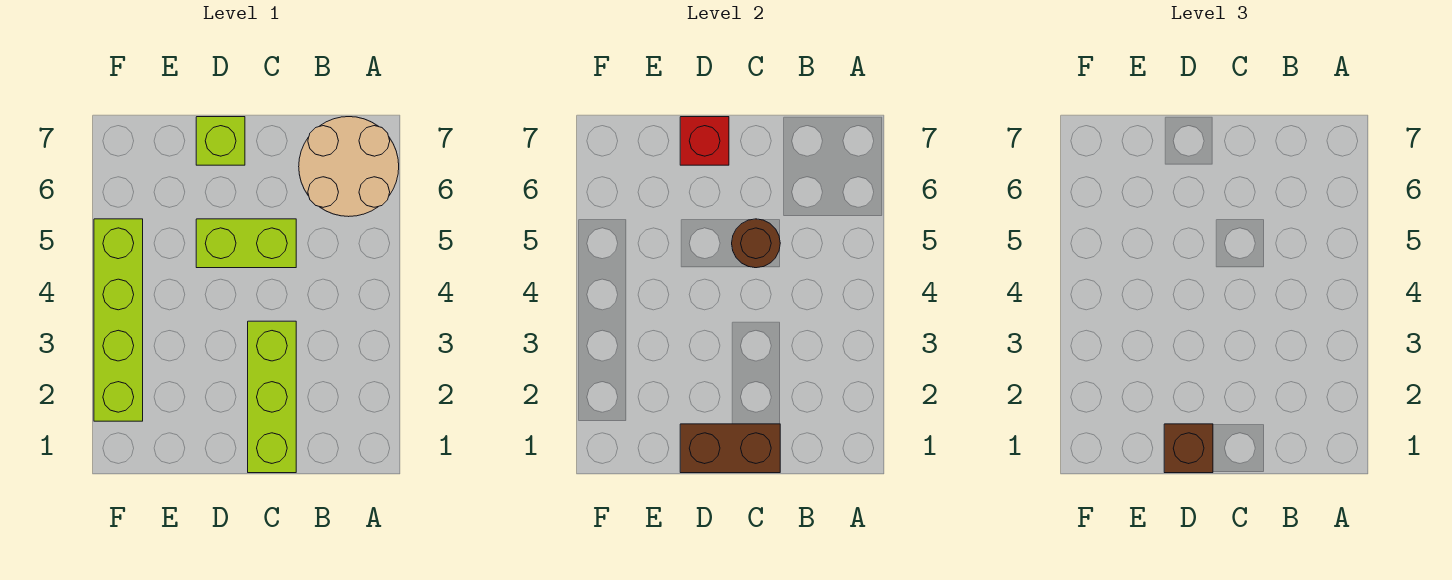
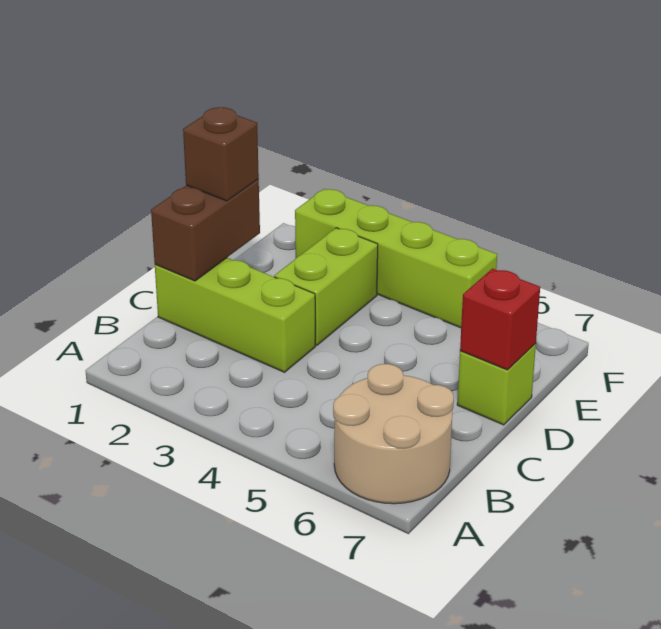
lime 1x2 brick [196,219,296,268] -> lime 1x2 brick moved to [274,228,378,345]
brown 1x1 round brick [732,219,780,268] -> none

